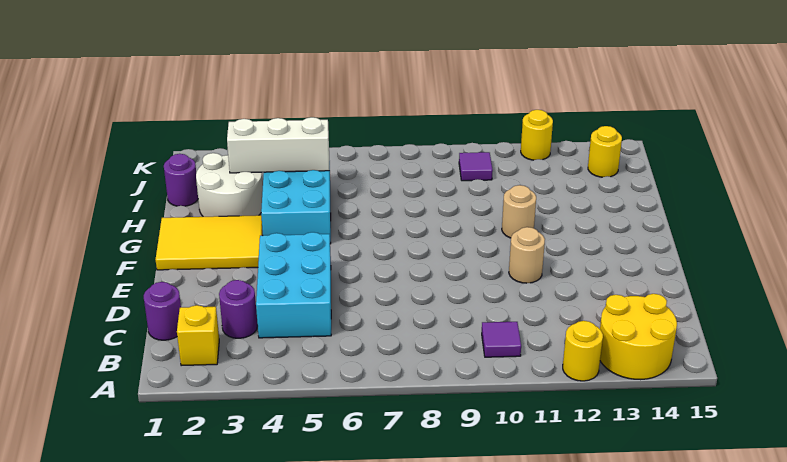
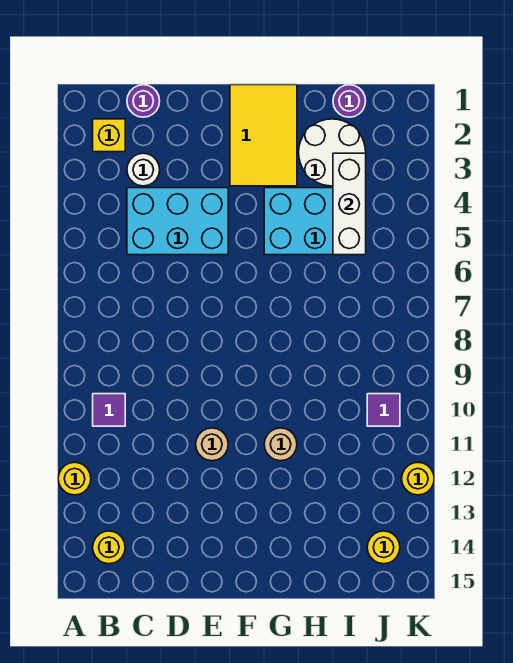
yellow 2x2 round brick [600,294,677,380] -> yellow 1x1 round brick [93,531,125,564]
purple 1x1 round brick [219,280,258,338] -> white 1x1 round brick [127,153,160,186]

